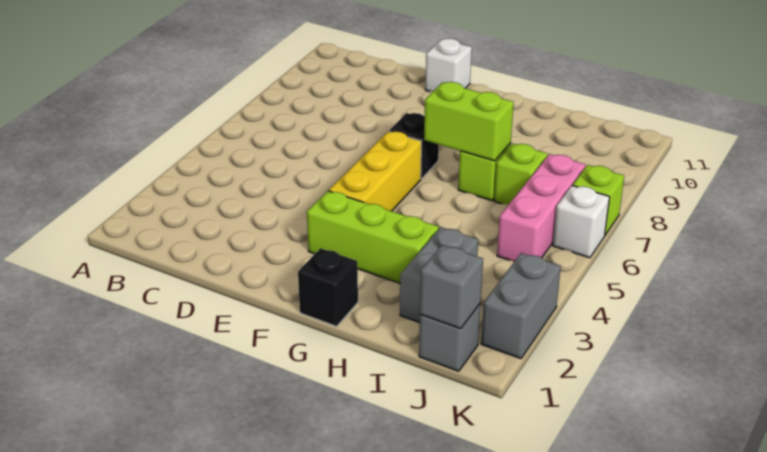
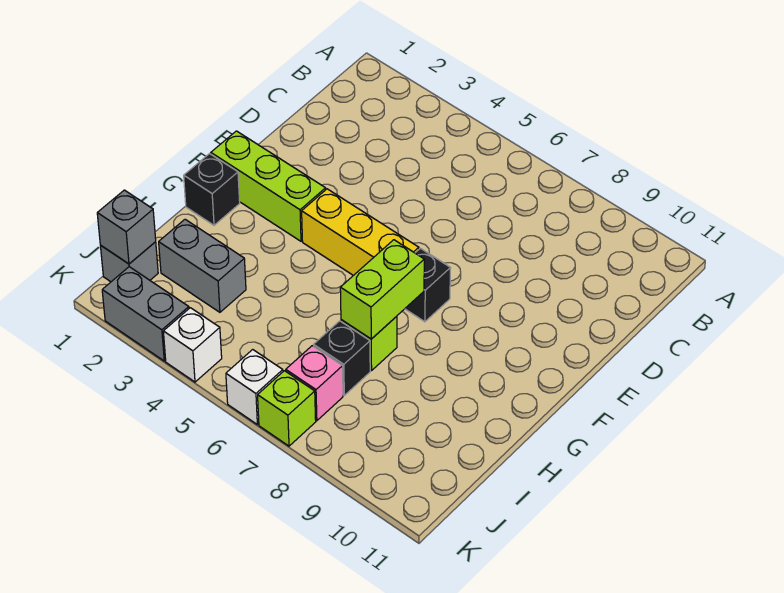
white 1x1 brick [425,38,472,92] -> white 1x1 brick moved to [163,308,222,382]
lime 1x3 brick [307,191,439,283] -> lime 1x3 brick turned to [211,131,326,241]
lime 1x1 brick [494,143,548,205] -> black 1x1 brick [314,321,370,395]
pink 1x3 brick [497,154,586,262] -> pink 1x1 brick [286,346,343,421]

